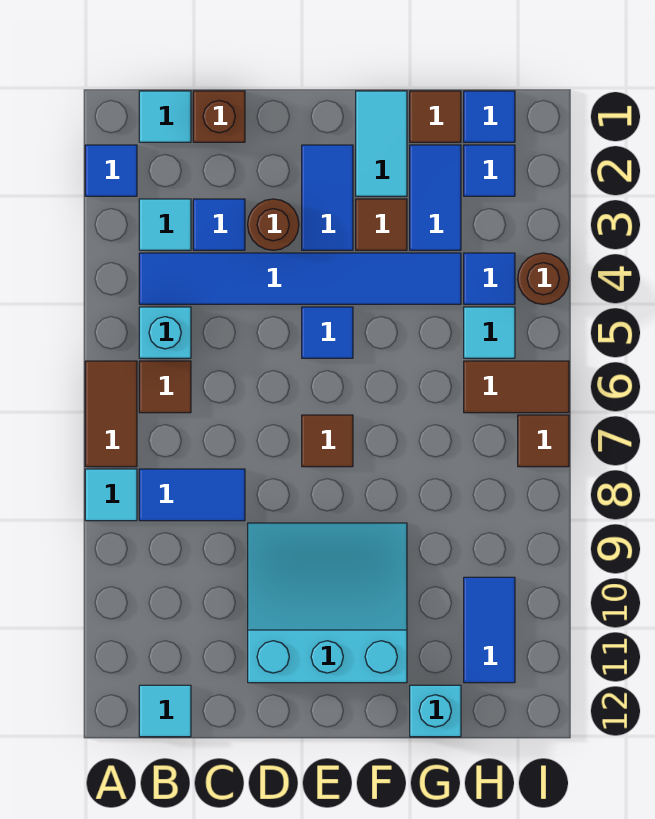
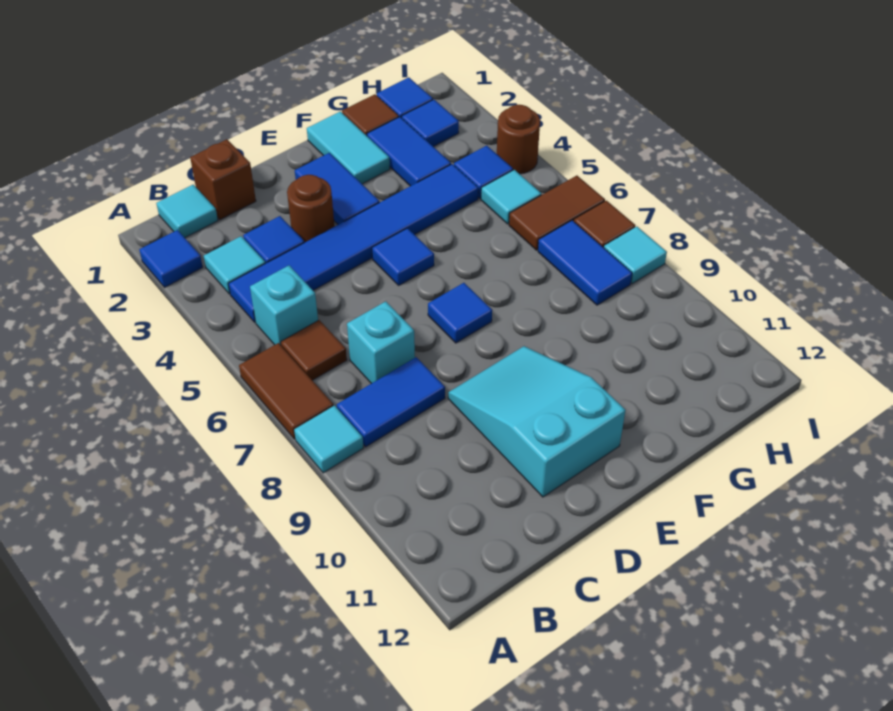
cyan 1x1 tile [139,685,191,737] -> cyan 1x1 tile moved to [604,227,667,284]
cyan 3x3 slope [248,523,407,683] -> cyan 2x3 slope [448,346,625,497]
brown 1x1 tile [302,415,353,467] -> blue 1x1 tile [428,283,492,343]
brown 1x1 tile [356,199,407,250] -> none
cyan 1x1 brick [410,685,461,737] -> cyan 1x1 brick moved to [347,301,415,384]
blue 1x2 tile [464,577,515,683] -> blue 1x2 tile moved to [538,220,632,305]

